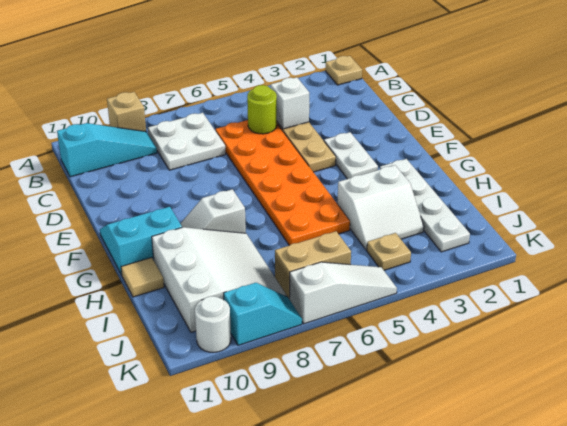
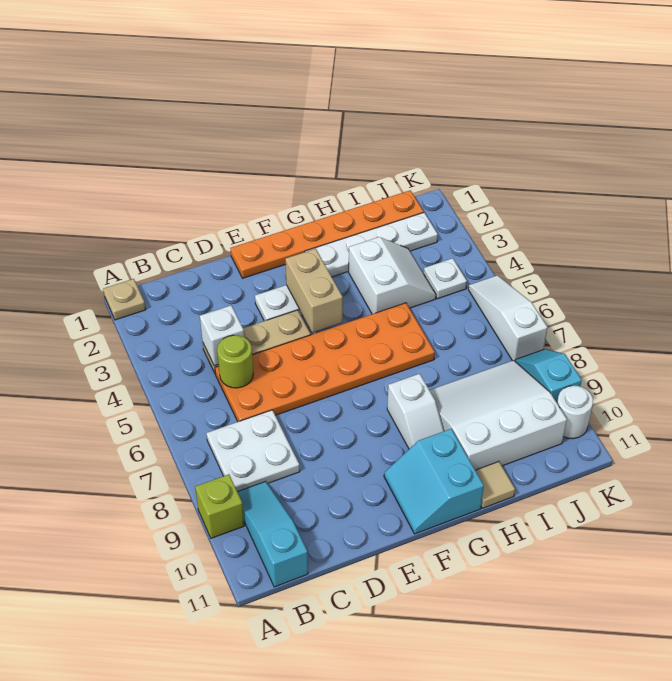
tan 1x1 brick [107,92,146,132] -> lime 1x1 brick [195,474,244,538]
none -> orange 1x6 plate [230,190,424,278]
tan 1x1 plate [367,233,411,270] -> white 1x1 plate [424,258,467,299]
tan 1x2 brick [275,231,351,298] -> tan 1x2 brick moved to [285,249,343,333]

